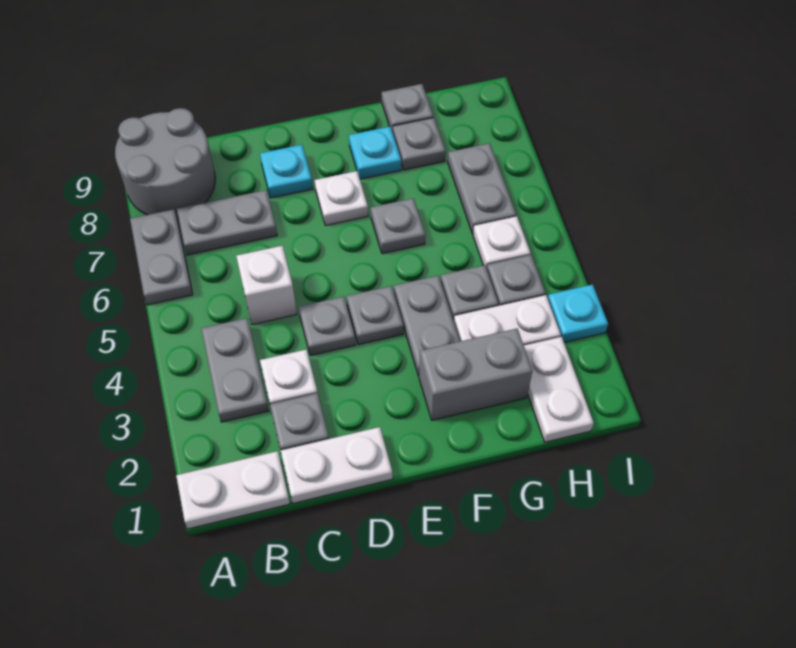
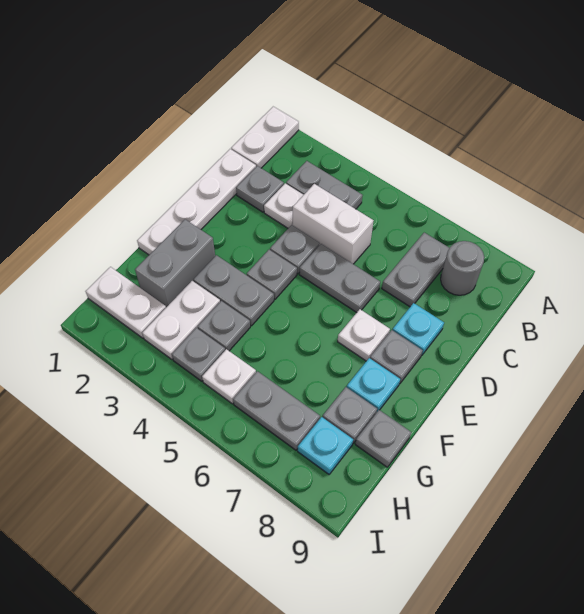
grey 1x2 plate [130,209,193,305] -> grey 1x2 plate moved to [299,244,380,313]
grey 2x2 round brick [115,108,215,218] -> grey 1x1 round brick [441,241,484,295]
white 1x2 plate [280,427,393,503] -> white 1x4 plate [137,149,256,255]
white 1x1 brick [236,246,297,325] -> white 1x2 brick [293,184,374,264]
grey 1x1 plate [371,198,425,254] -> grey 1x1 plate moved to [370,330,423,384]
cyan 1x1 plate [548,284,608,342] -> cyan 1x1 plate moved to [298,417,353,474]

